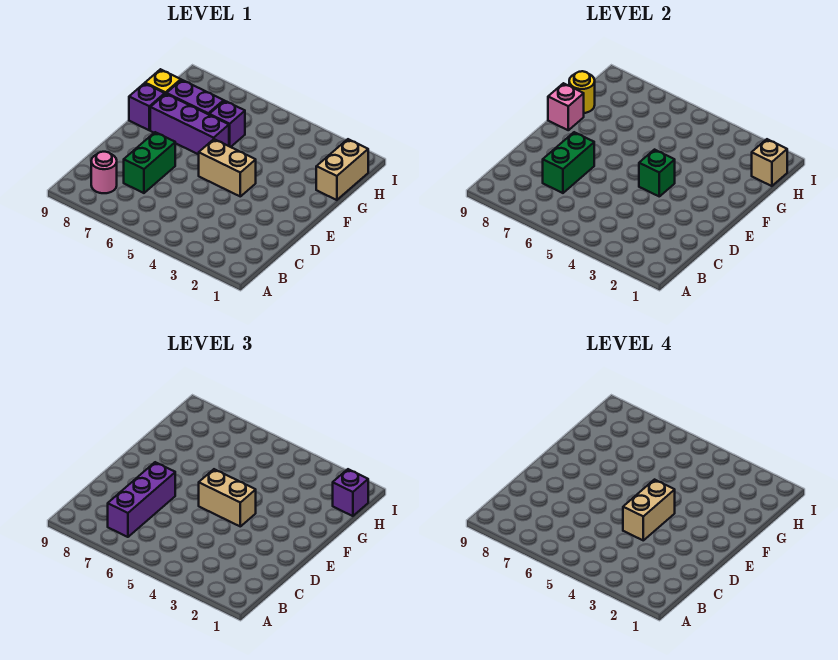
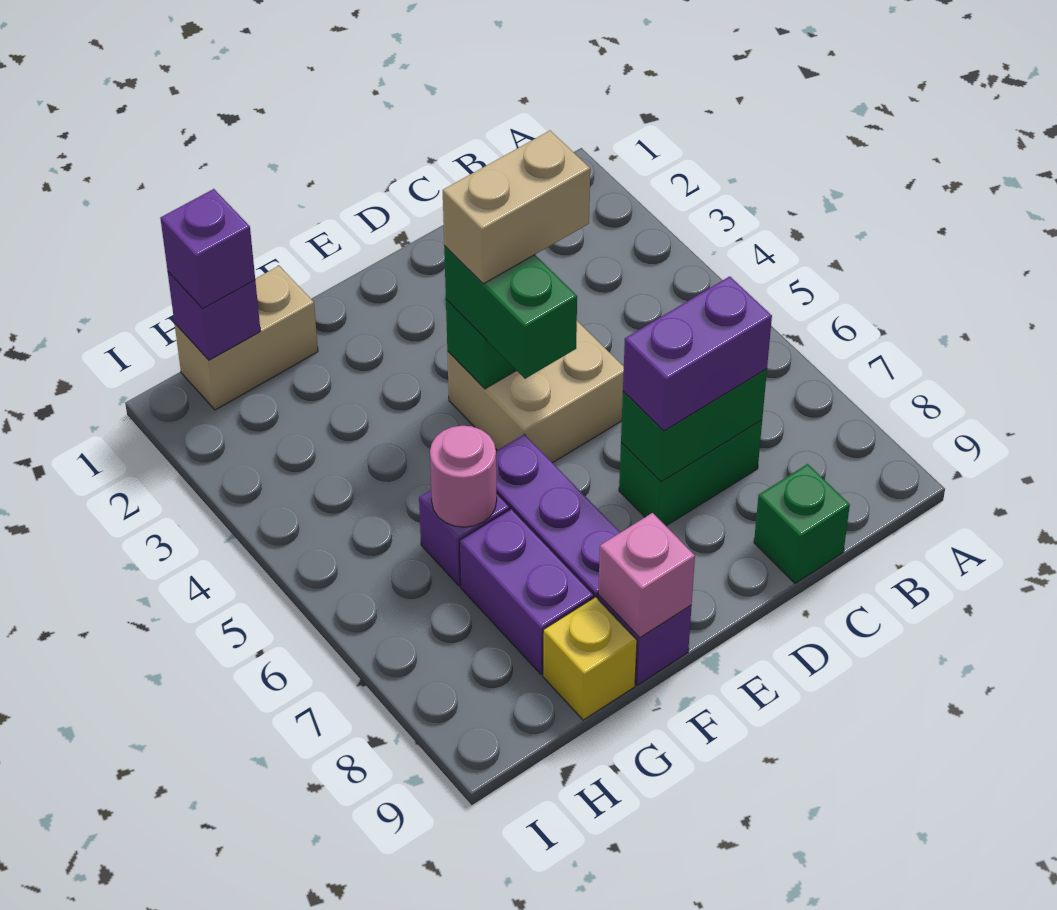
purple 1x3 brick [108,462,175,537] -> purple 1x2 brick [623,276,772,431]
pink 1x1 round brick [91,152,117,193] -> pink 1x1 round brick moved to [430,426,497,527]
none -> green 1x1 brick [754,464,850,583]
tan 1x2 brick [199,139,256,196] -> tan 2x2 brick [447,321,624,463]
tan 1x2 brick [199,469,256,526] -> green 1x2 brick [444,246,577,379]
yellow 1x1 round brick [569,71,595,113] -> none
tan 1x1 brick [752,139,787,186] -> purple 1x1 brick [168,272,261,360]

